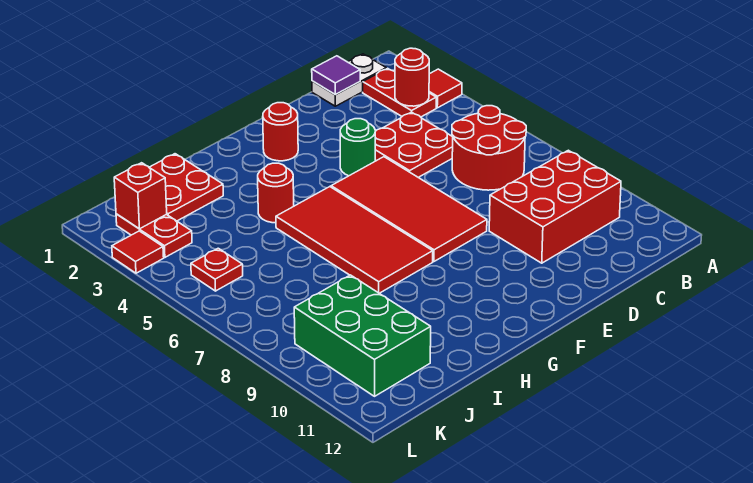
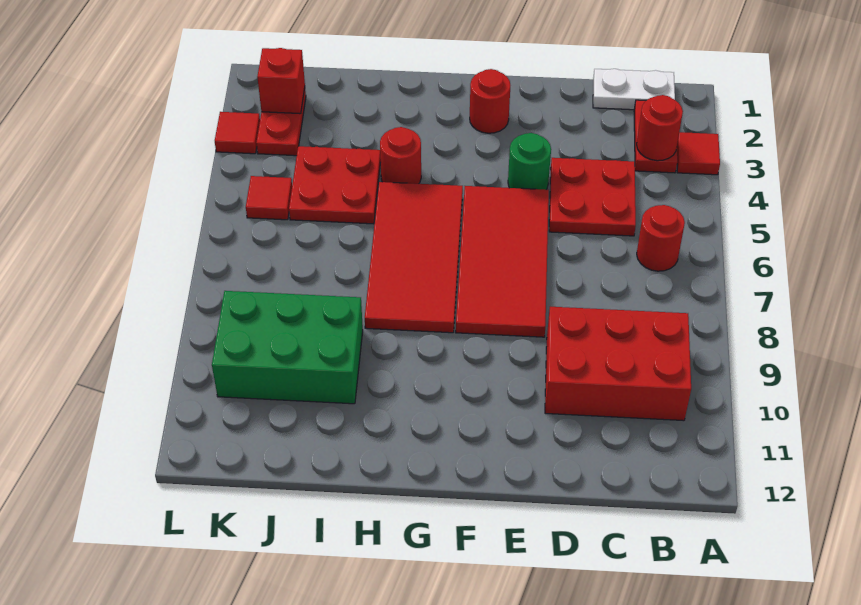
red 2x2 round brick [452,106,526,190] -> red 1x1 round brick [637,205,685,271]
purple 1x1 tile [312,56,360,95] -> none
red 2x2 plate [149,154,223,221] -> red 2x2 plate moved to [289,146,381,224]
green 2x3 brick [294,275,431,396] -> green 2x3 brick turned to [212,291,363,404]
red 1x1 plate [191,248,243,291] -> red 1x1 tile [246,176,292,220]

